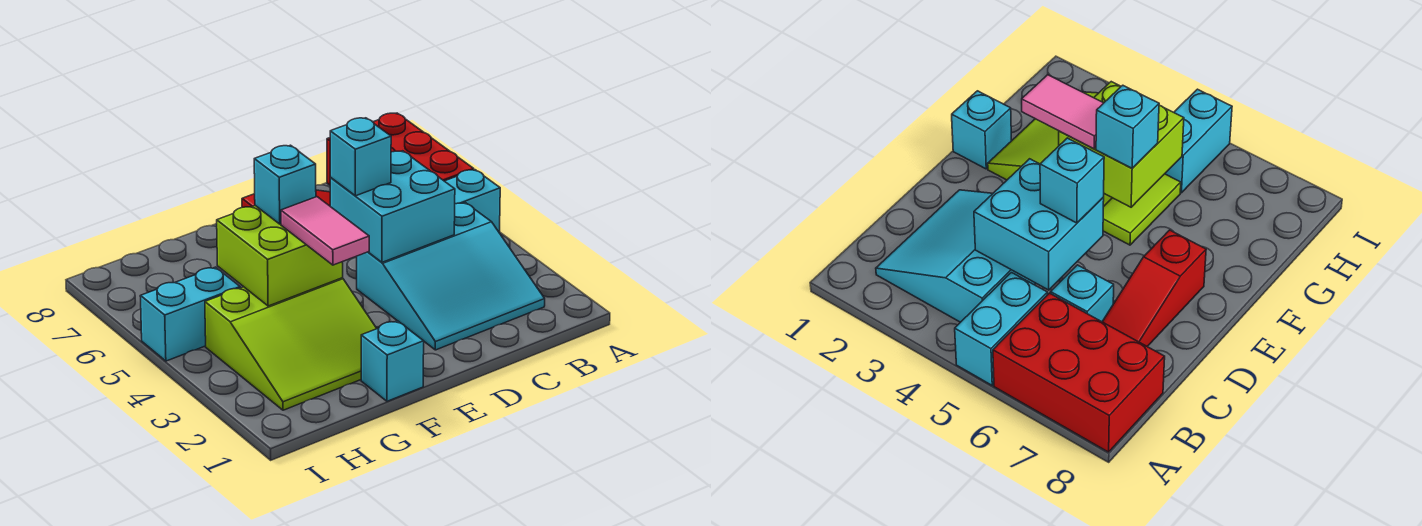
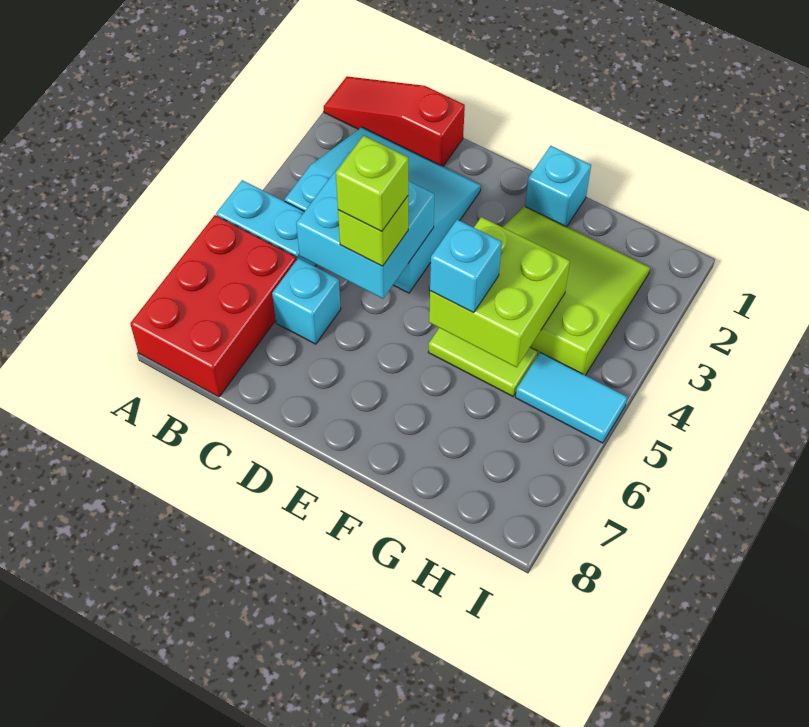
red 1x3 slope [1102,230,1206,346] -> red 1x3 slope moved to [324,77,465,166]
cyan 1x1 brick [330,118,391,196] -> lime 1x1 brick [338,196,408,266]
none -> lime 1x1 brick [336,136,408,231]
pink 1x2 tile [281,197,369,265] -> none
cyan 1x2 brick [140,267,240,361] -> cyan 1x2 tile [516,353,627,443]

